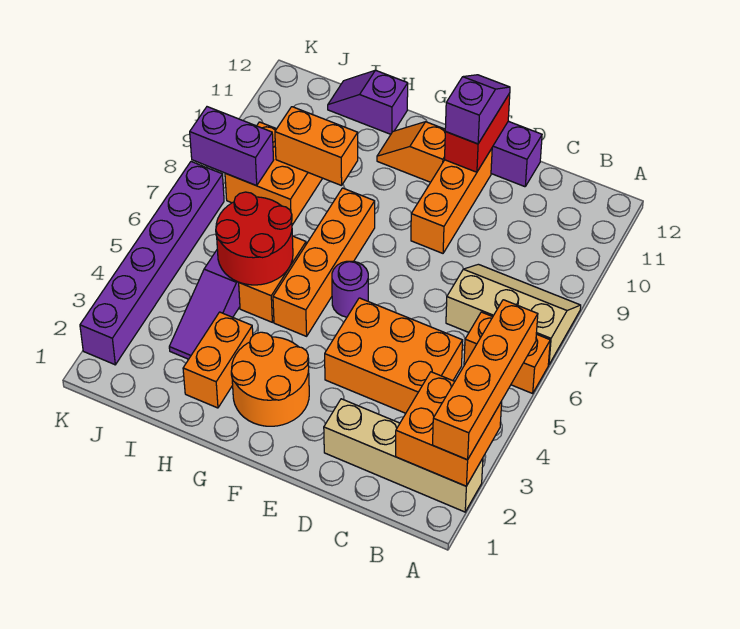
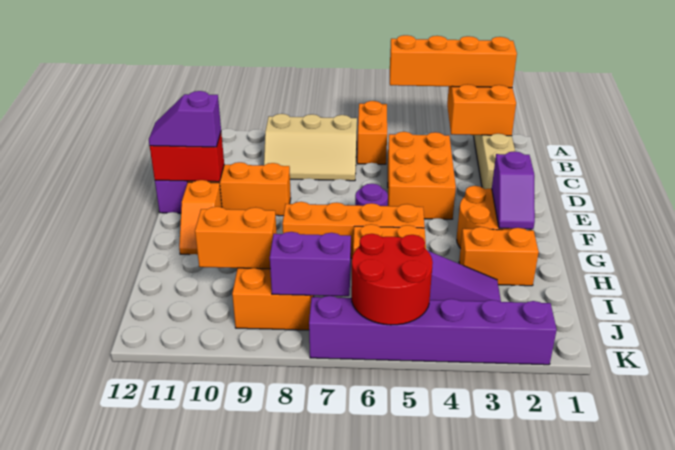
tan 2x3 slope [446,264,581,365] -> tan 2x3 slope turned to [264,114,357,181]
red 2x2 round brick [216,192,293,285] -> red 2x2 round brick moved to [351,234,433,325]
orange 1x2 brick [275,107,358,186] -> orange 1x2 brick turned to [195,207,277,269]
purple 1x2 slope [328,70,408,134] -> purple 1x2 slope moved to [492,151,535,229]
purple 1x2 brick [190,107,273,186] -> purple 1x2 brick turned to [270,232,351,296]

